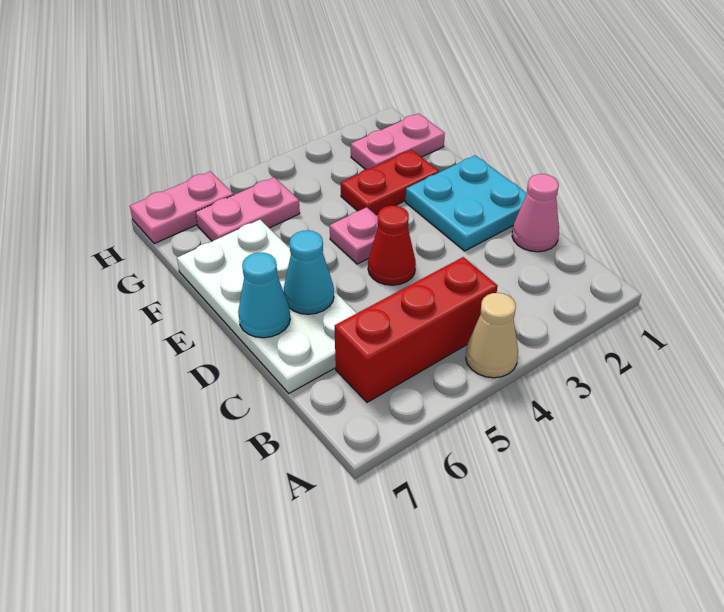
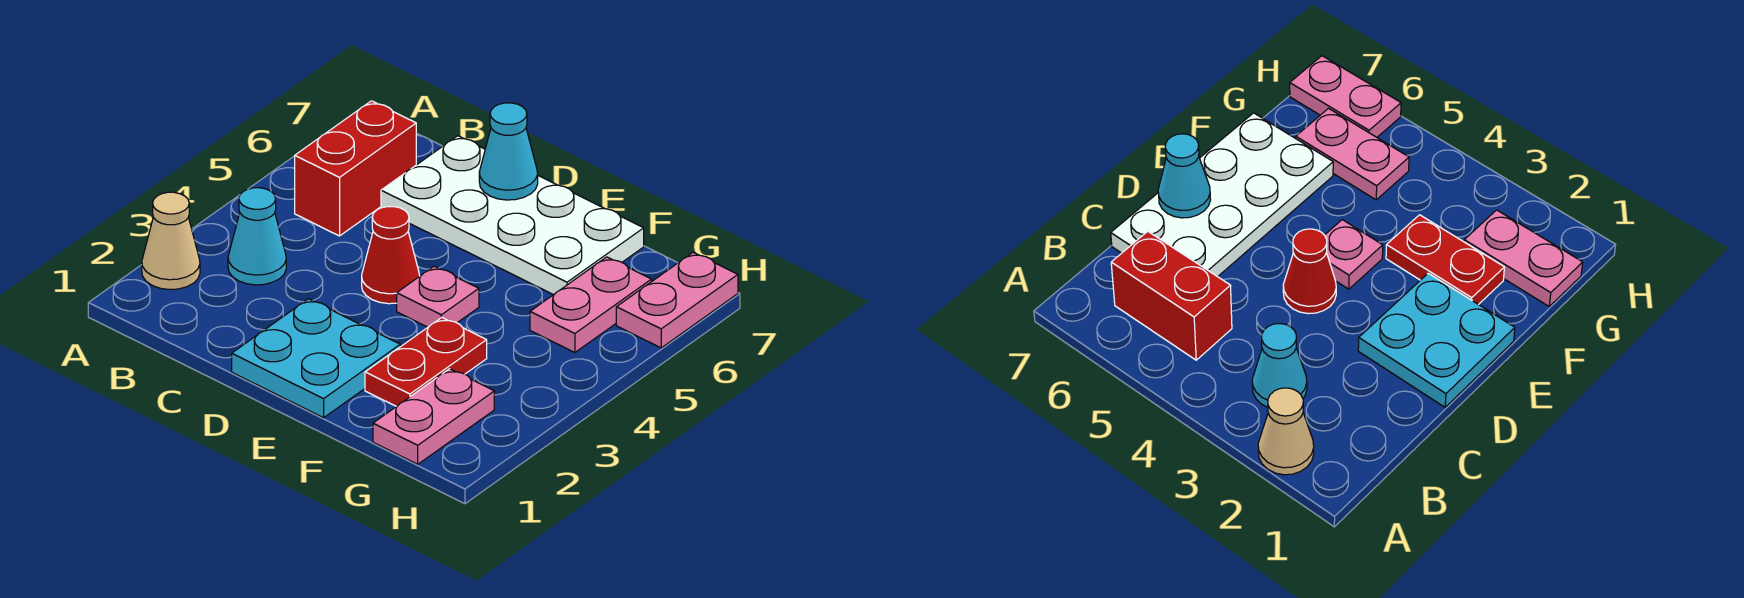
tan 1x1 cone [466,293,518,378] -> tan 1x1 cone moved to [142,192,200,290]
red 1x3 brick [335,257,498,402] -> red 1x2 brick [295,101,416,236]
pink 1x1 cone [512,174,559,252] -> none
cyan 1x1 cone [284,230,334,314] -> cyan 1x1 cone moved to [228,188,286,285]

